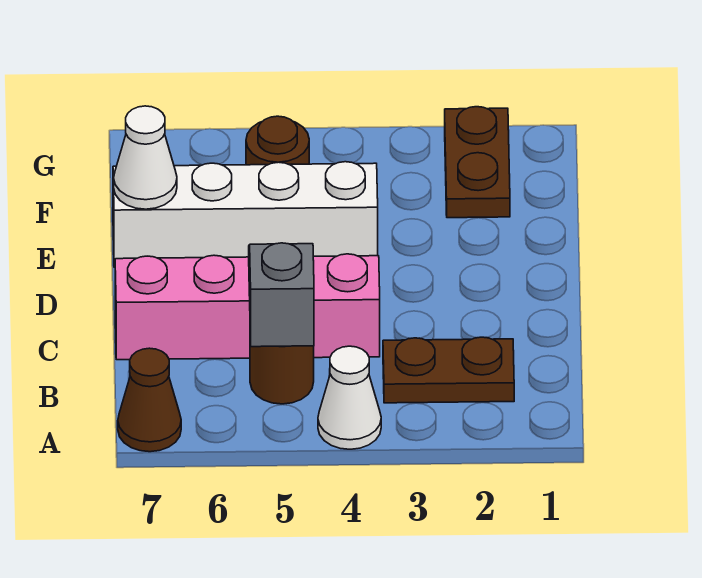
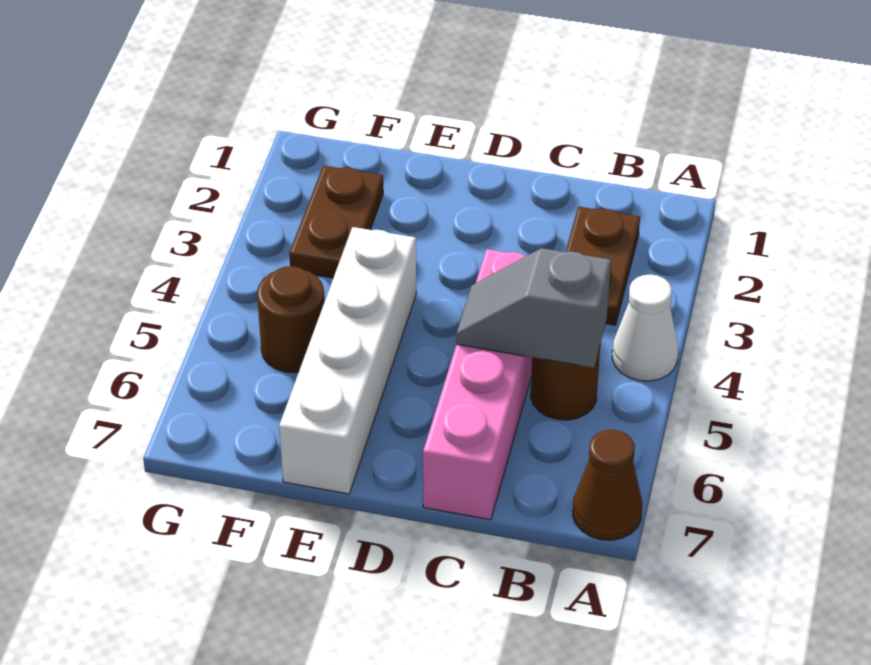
white 1x1 cone [114,106,177,209] -> none
brown 1x2 plate [445,107,510,218] -> brown 1x2 plate turned to [289,166,383,278]

